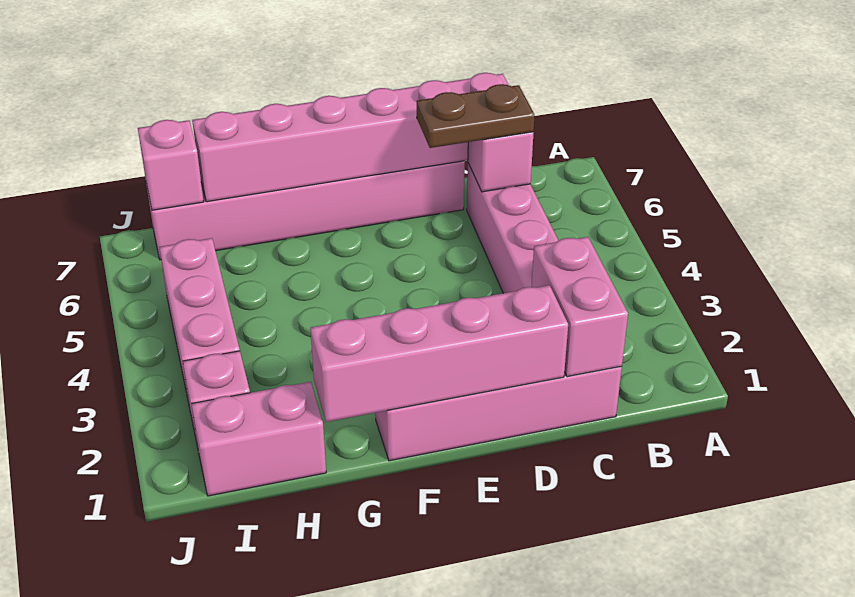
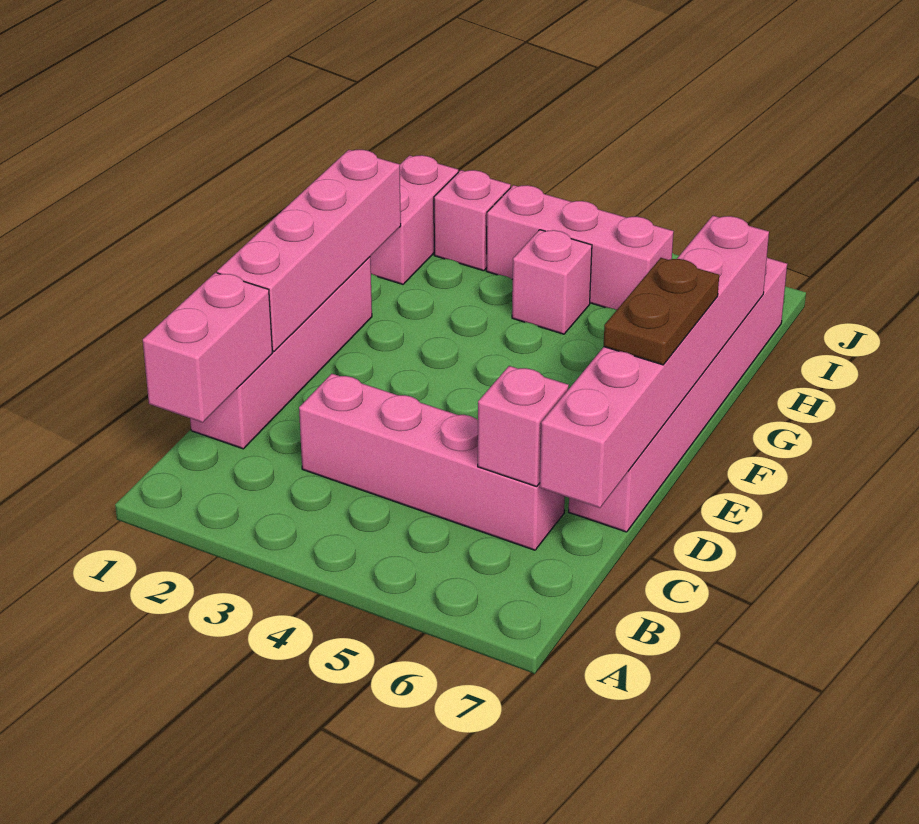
pink 1x2 brick [532,237,628,377] -> pink 1x2 brick turned to [143,272,272,422]
brown 1x2 plate [417,84,535,148] -> brown 1x2 plate moved to [604,258,719,365]
pink 1x1 brick [138,120,204,210] -> pink 1x1 brick moved to [512,230,592,334]

